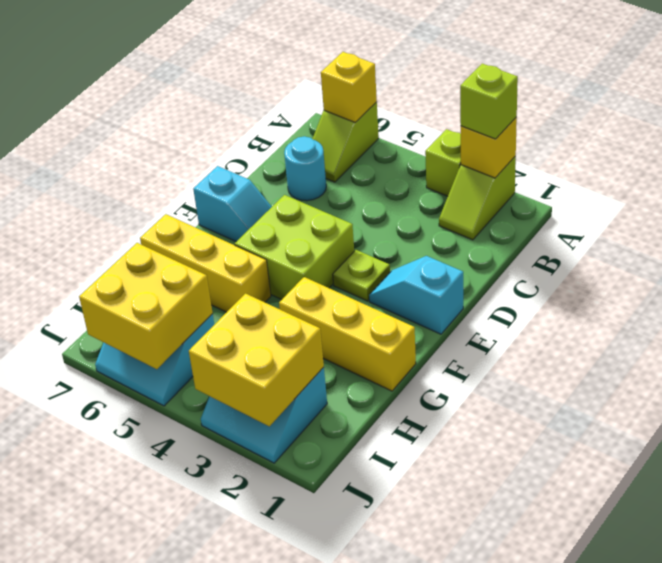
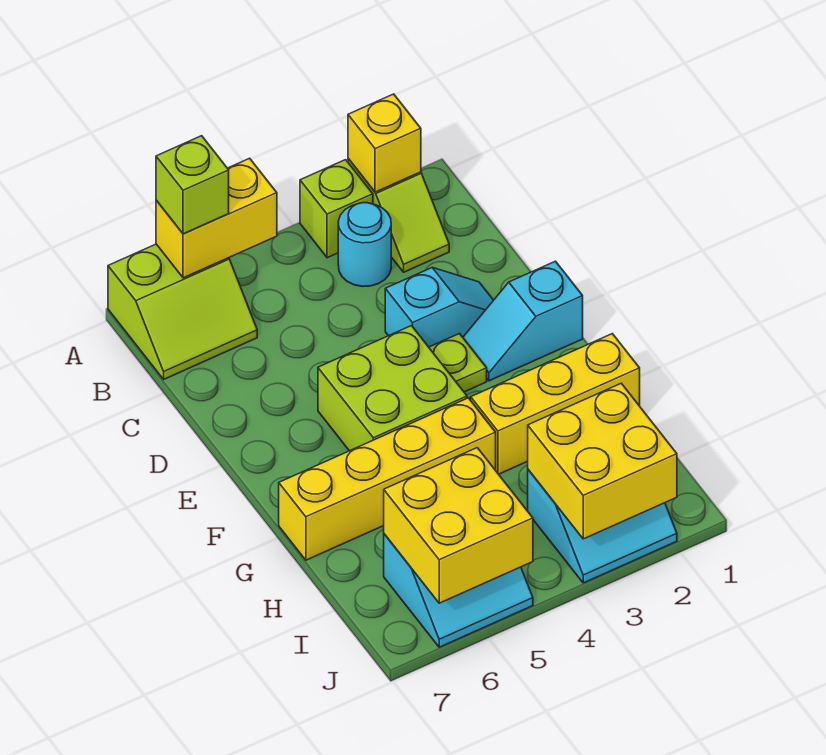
lime 1x1 brick [460,64,518,139] -> lime 1x1 brick moved to [156,136,229,234]
lime 1x2 slope [313,102,379,182] -> lime 2x2 slope [108,244,257,379]
yellow 1x1 brick [321,52,377,122] -> yellow 1x2 brick [156,158,277,278]
cyan 1x1 round brick [284,136,326,201] -> cyan 1x1 round brick moved to [338,203,391,287]
cyan 1x2 slope [193,166,272,242] -> cyan 1x2 slope moved to [385,268,493,347]
yellow 1x3 brick [140,214,271,312] -> yellow 1x4 brick [279,398,496,560]

